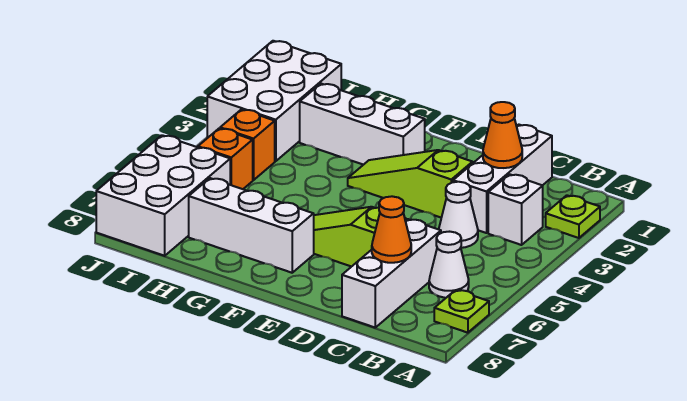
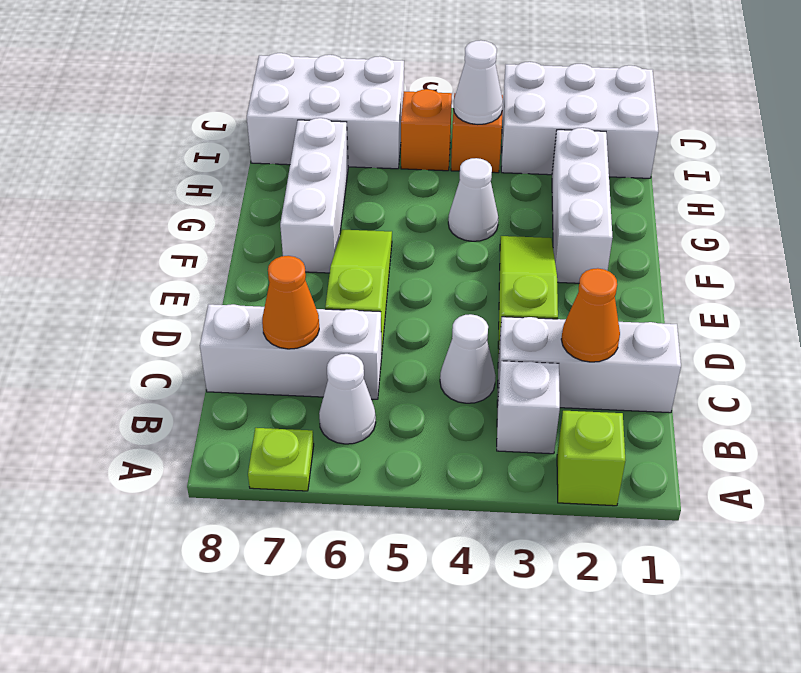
lime 1x1 plate [546,195,600,238] -> lime 1x1 brick [557,411,626,506]
none -> white 1x1 cone [448,158,498,241]
none -> white 1x1 cone [454,40,503,124]

